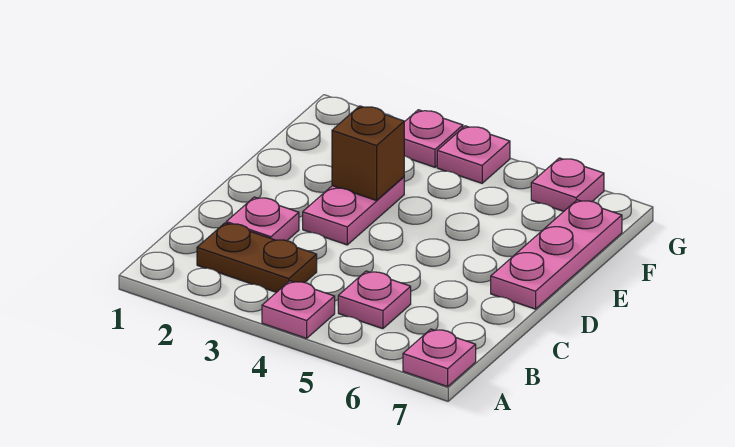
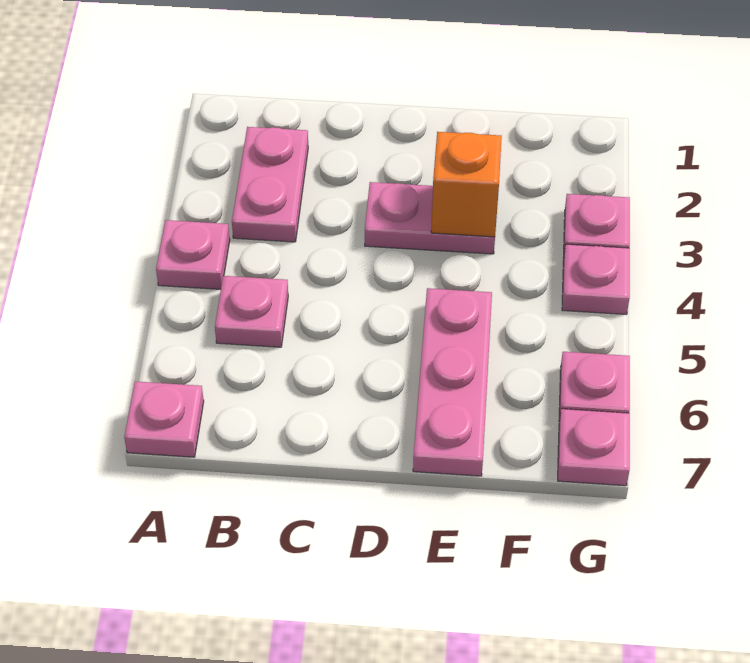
brown 1x2 plate [197,223,317,292] -> pink 1x2 plate [232,127,308,242]
pink 1x1 plate [226,197,299,241] -> pink 1x1 plate moved to [558,409,630,486]
pink 1x3 plate [491,200,622,309] -> pink 1x3 plate turned to [413,288,492,476]
brown 1x1 brick [332,106,404,201] -> orange 1x1 brick [431,132,502,237]

